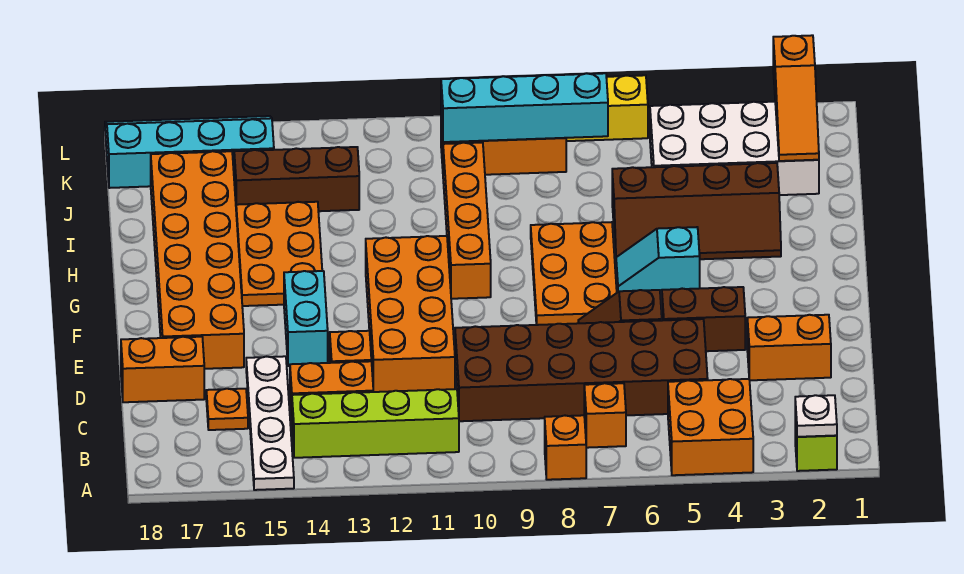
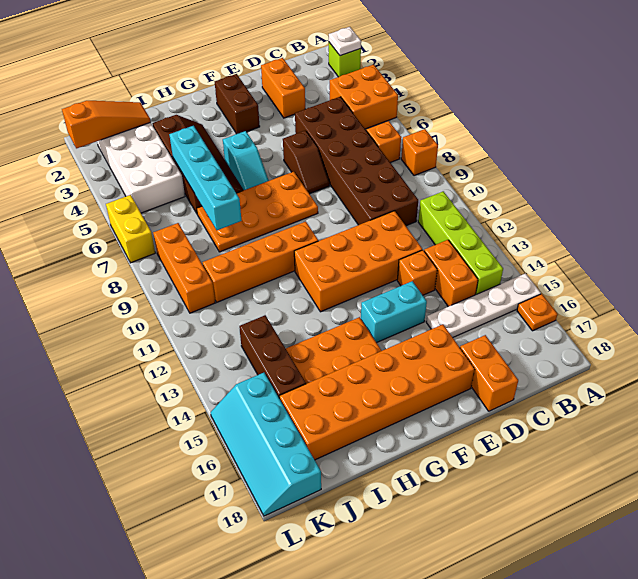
orange 1x1 plate [206,389,248,430] -> orange 1x1 plate moved to [517,294,557,331]
brown 1x2 brick [662,287,745,351] -> brown 1x2 brick moved to [215,74,260,134]
orange 2x3 plate [531,222,617,325] -> orange 2x4 plate [197,172,318,252]
cyan 1x4 brick [441,73,608,142] -> cyan 1x4 brick moved to [169,126,242,230]

